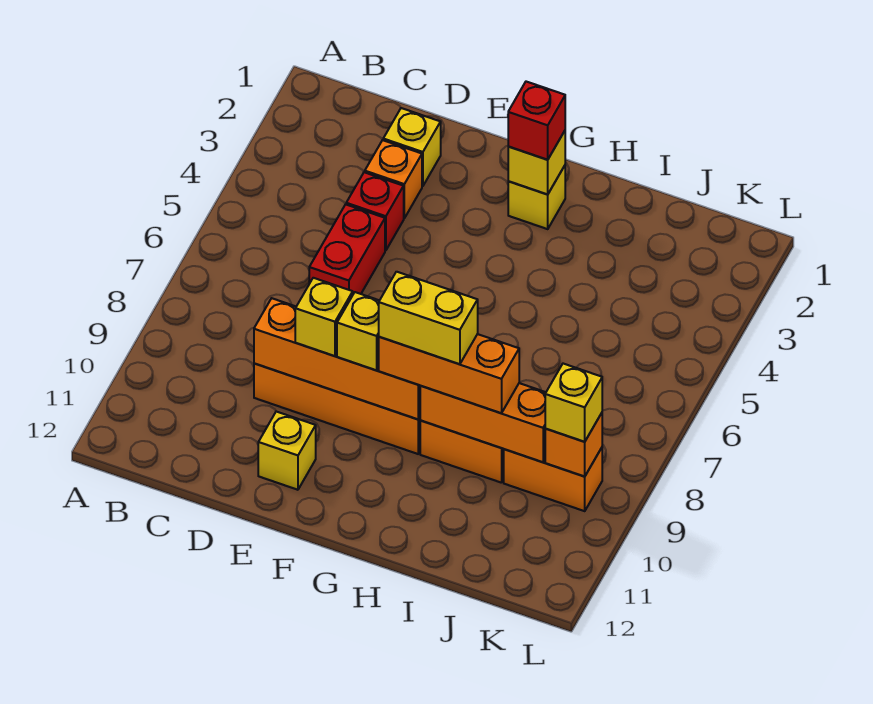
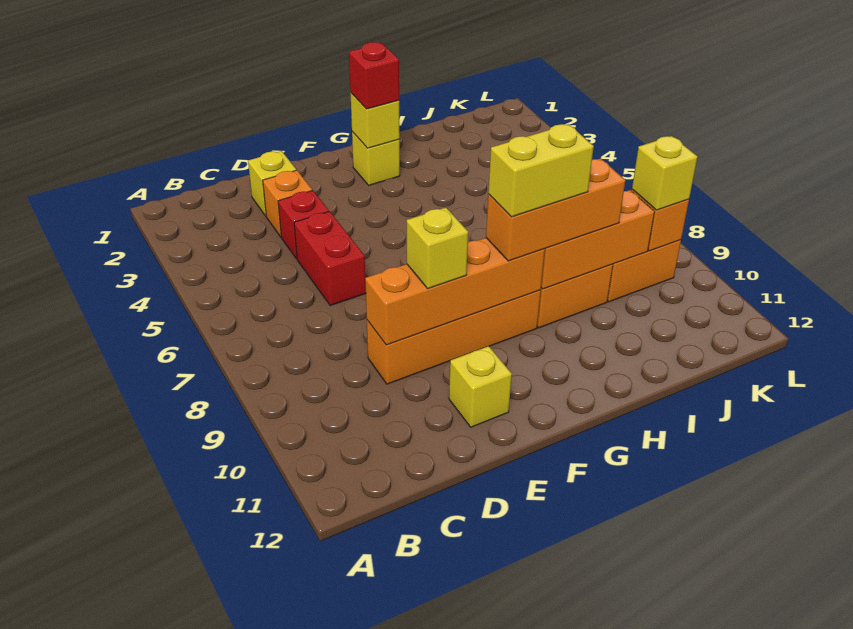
yellow 1x1 brick [337,292,379,370] -> none

